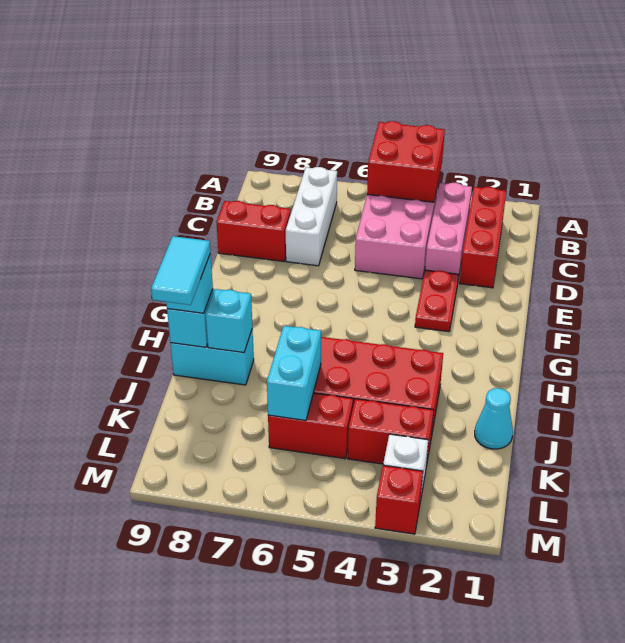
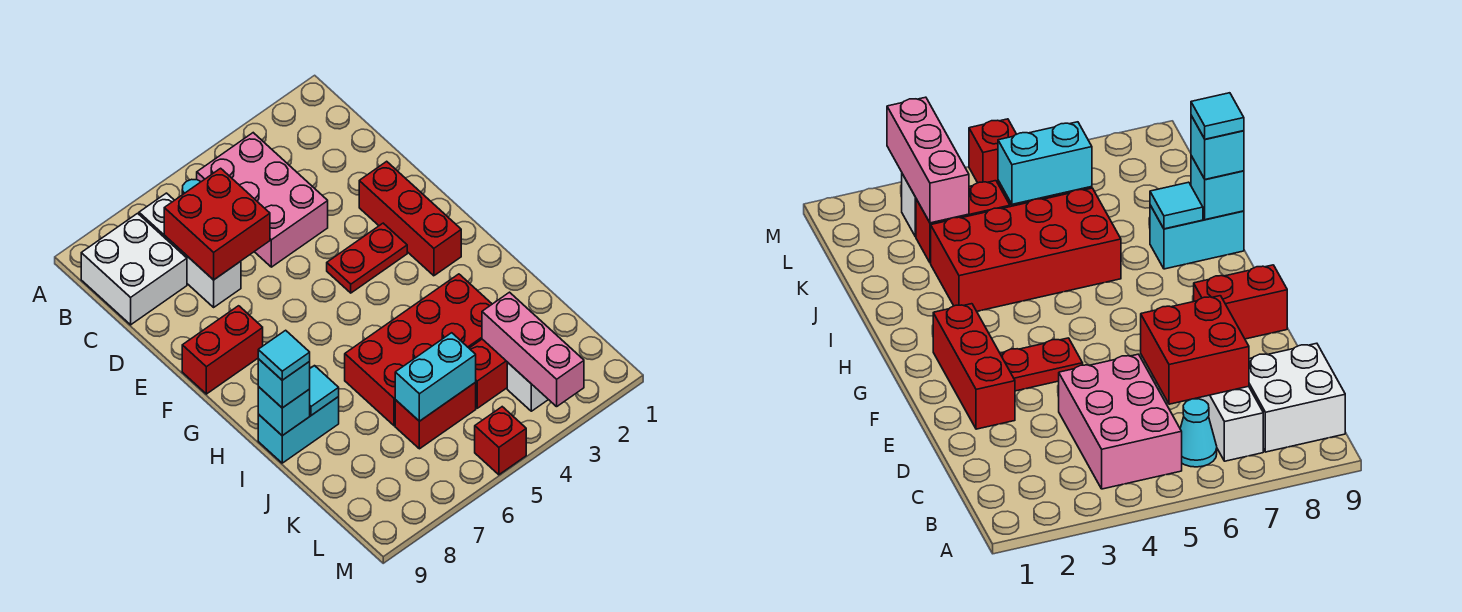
red 2x2 brick [367,121,445,202] -> red 2x2 brick moved to [164,168,270,280]
red 1x3 brick [460,187,506,288] -> red 1x3 brick moved to [359,161,461,276]
pink 1x3 brick [425,183,472,279] -> pink 1x3 brick moved to [482,292,584,407]
none -> white 2x2 brick [81,213,187,325]
red 1x2 brick [217,201,291,261] -> red 1x2 brick moved to [182,306,263,394]
red 1x2 plate [415,270,459,332] -> red 1x2 plate turned to [327,223,407,293]
cyan 1x1 brick [206,289,252,353] -> cyan 1x1 tile [310,366,339,415]
cyan 1x2 tile [151,236,210,305] -> cyan 1x1 tile [258,330,310,380]
cyan 1x1 cone [475,388,513,449] -> cyan 1x1 cone moved to [1180,399,1217,467]
cyan 1x2 brick [267,326,321,420] -> cyan 1x2 brick turned to [395,333,476,421]
red 1x1 brick [375,465,423,534] -> red 1x1 brick moved to [475,407,526,475]

